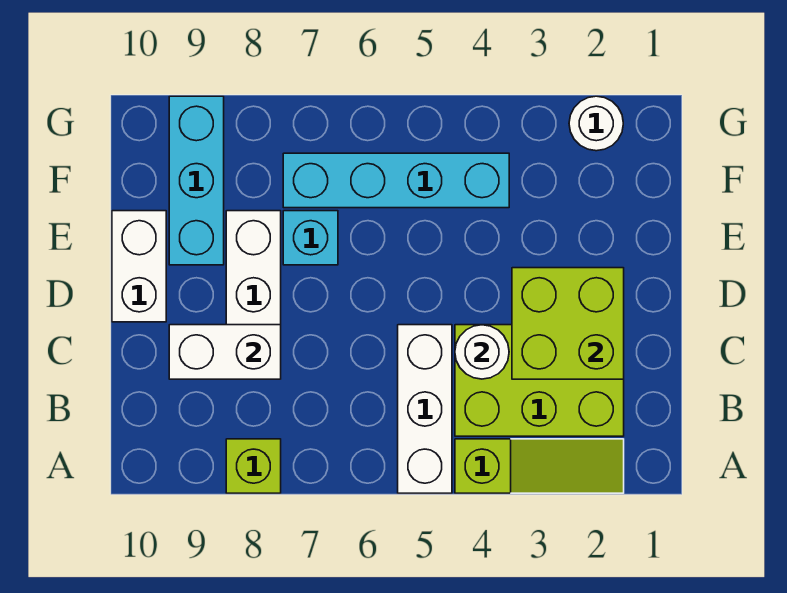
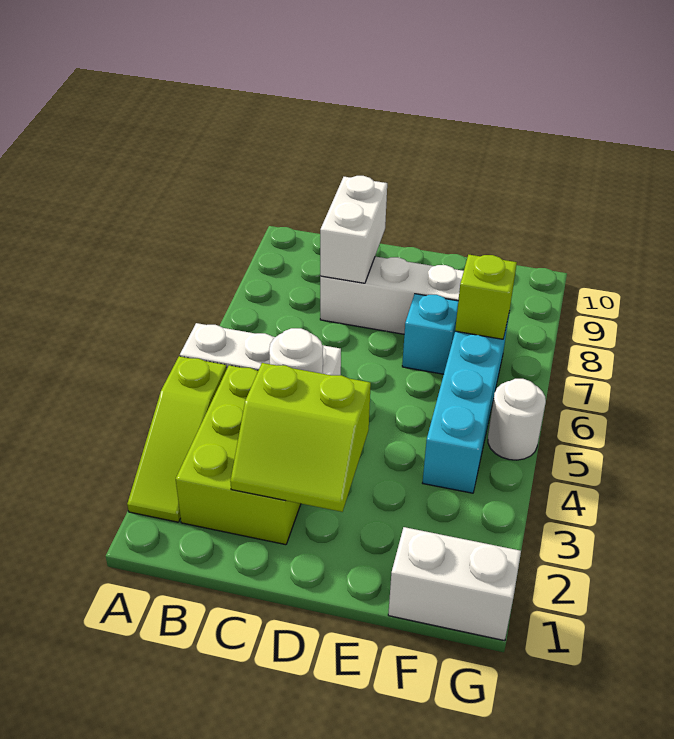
lime 1x1 brick [226,439,281,493] -> lime 1x1 brick moved to [455,255,517,339]
lime 2x2 brick [512,268,624,379] -> lime 2x2 slope [230,363,371,512]
white 1x2 brick [112,211,166,322] -> white 1x2 brick moved to [388,527,521,641]
cyan 1x3 brick [169,96,224,265] -> none
white 1x1 round brick [569,96,623,151] -> white 1x1 round brick moved to [488,379,546,460]

